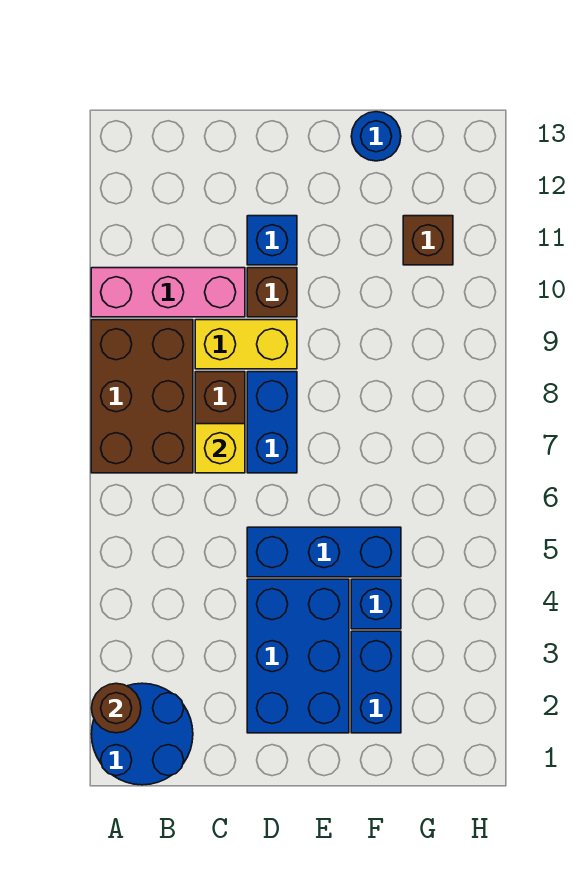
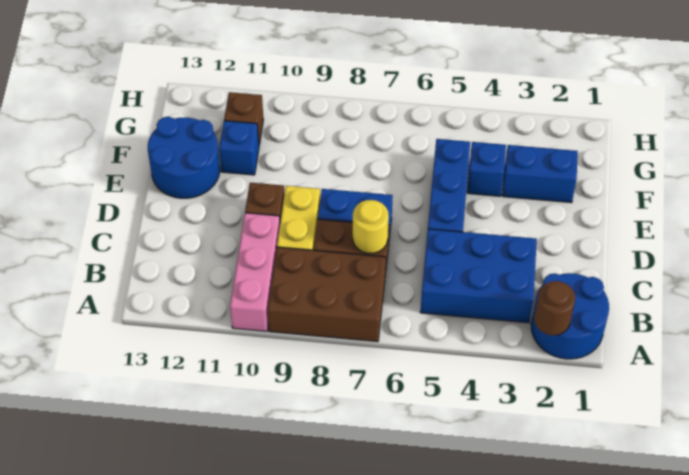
yellow 1x1 brick [195,424,245,473] -> yellow 1x1 round brick [353,200,389,254]
blue 2x3 brick [247,579,349,733] -> blue 2x3 brick moved to [420,229,537,323]
blue 1x1 brick [247,216,297,265] -> blue 1x1 brick moved to [219,121,259,175]
blue 1x1 round brick [351,112,401,161] -> blue 2x2 round brick [148,117,220,198]

